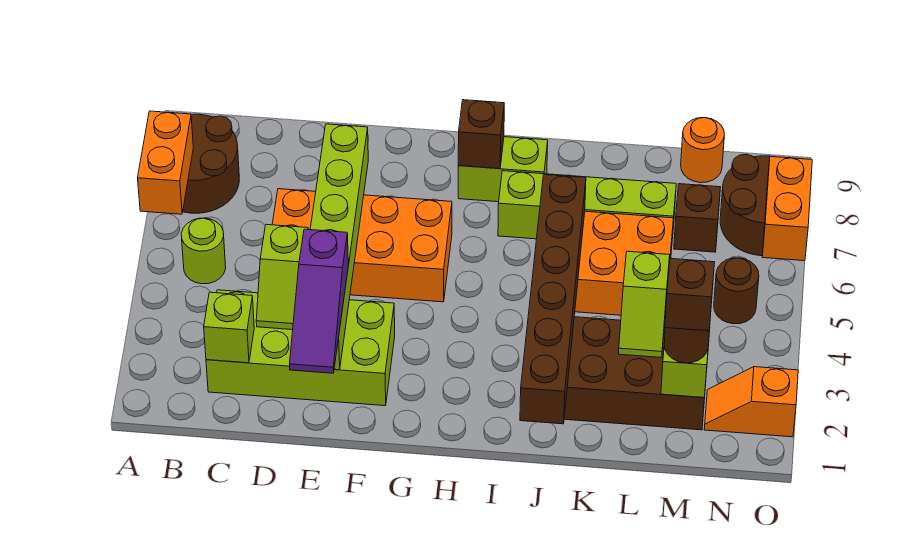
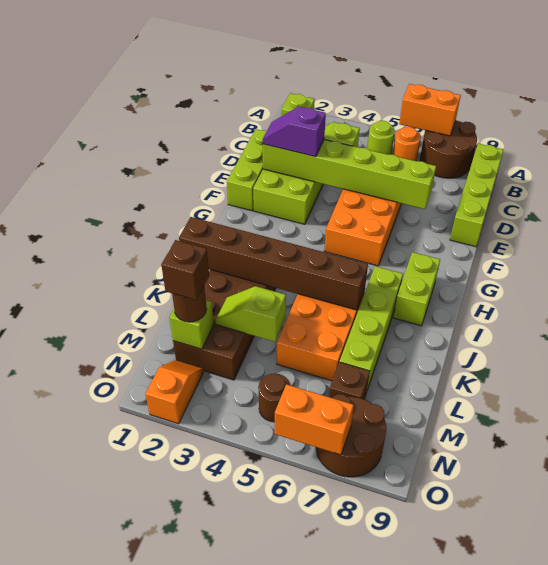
none -> lime 1x4 brick [450,144,503,247]
none -> lime 1x3 brick [227,129,267,211]
purple 1x3 slope [290,229,348,373] -> purple 1x2 slope [263,107,326,157]
brown 1x1 brick [458,100,504,169] -> none
orange 1x1 round brick [681,118,724,183] -> orange 1x1 round brick moved to [393,127,421,161]

